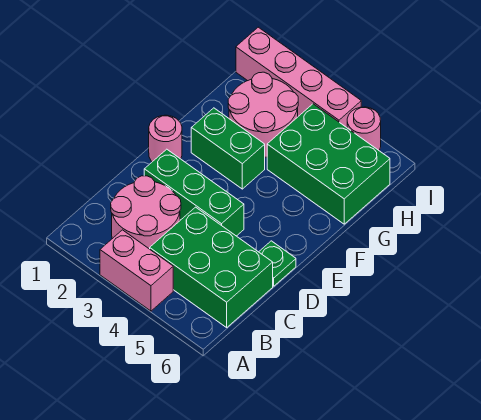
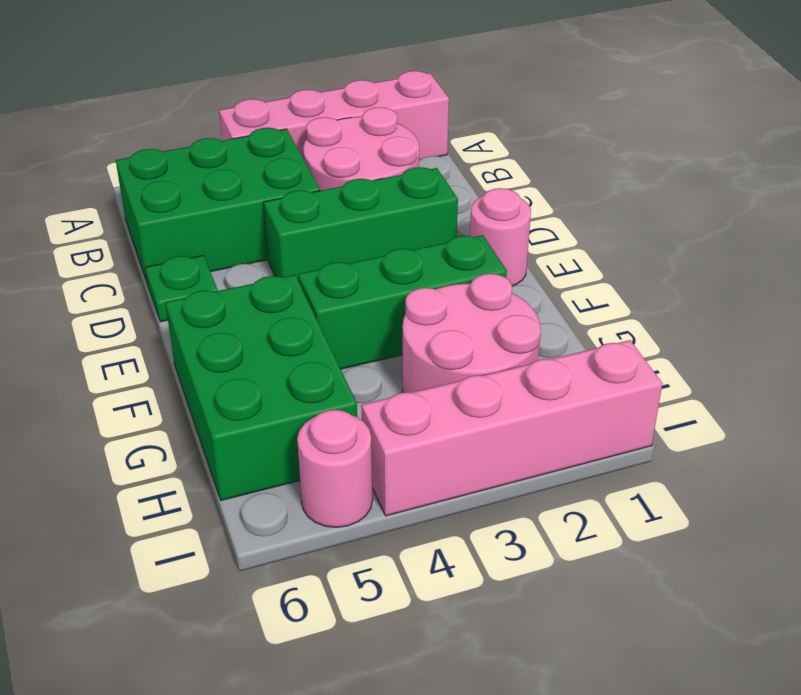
pink 1x2 brick [100,230,173,311] -> pink 1x4 brick [219,71,449,160]
green 1x2 brick [191,108,265,189] -> green 1x3 brick [298,235,507,369]
green 2x3 brick [267,104,390,224] -> green 2x3 brick turned to [165,275,357,500]

